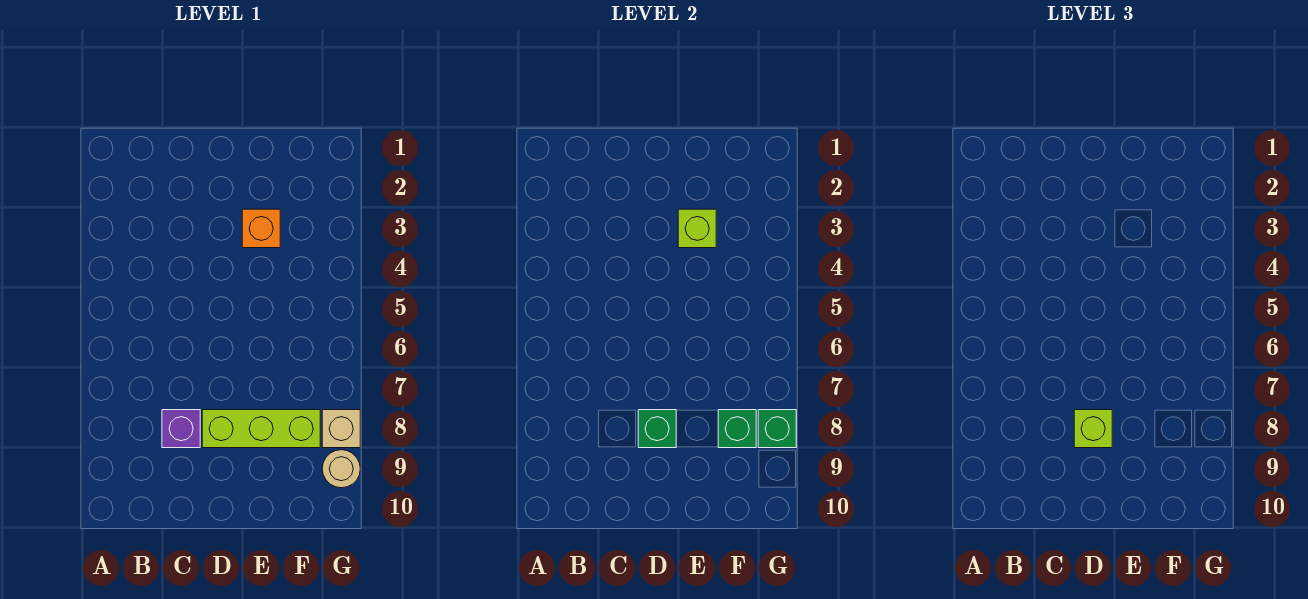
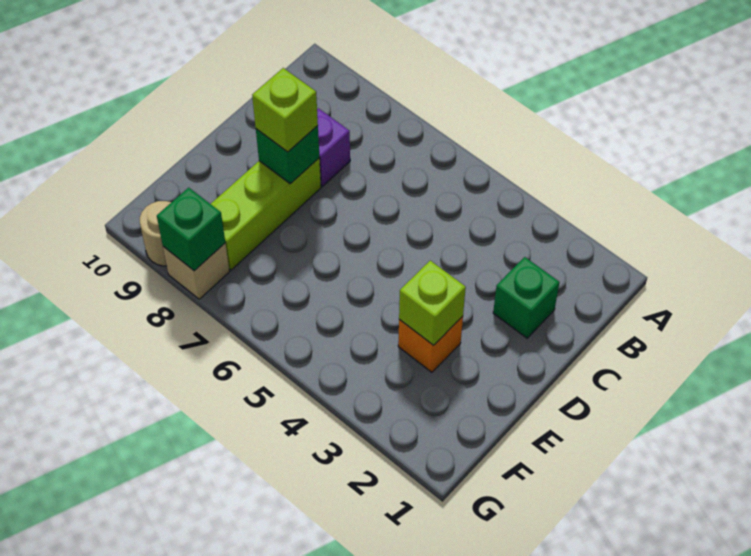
green 1x1 brick [718,410,756,448] -> green 1x1 brick moved to [493,257,560,338]

